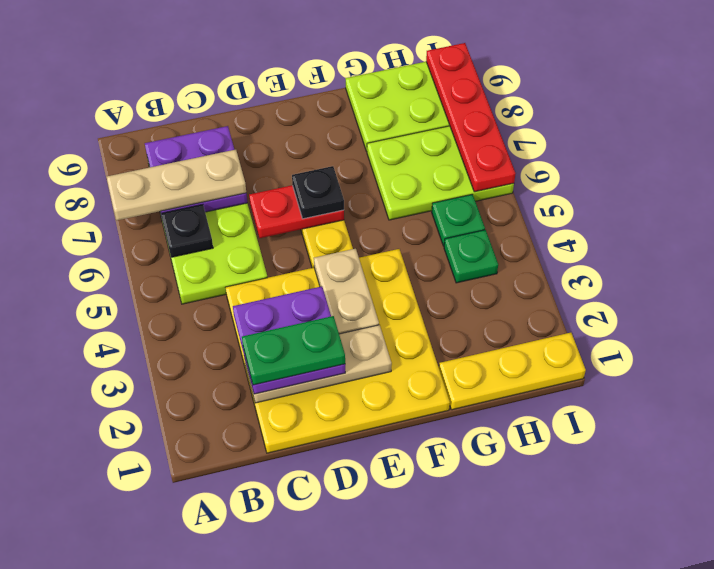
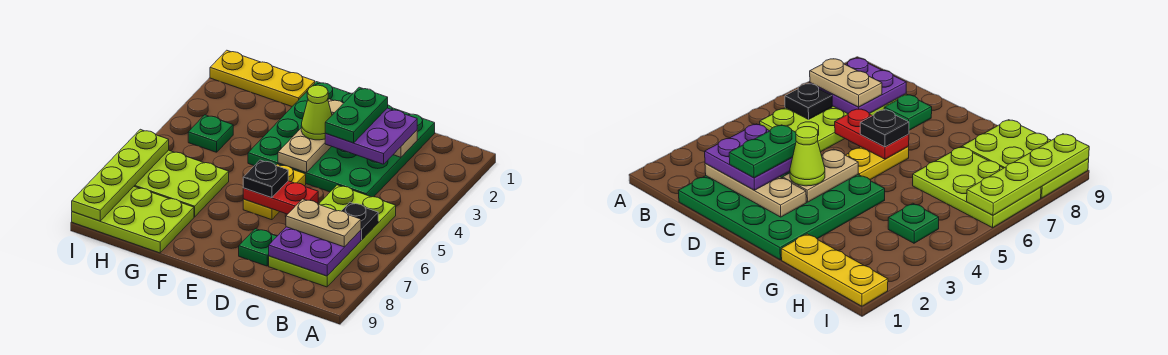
tan 1x3 plate [107,150,246,220] -> tan 1x2 plate [286,199,361,247]
yellow 4x4 plate [225,249,450,453] -> green 4x4 plate [248,82,435,197]
green 1x2 plate [242,316,345,385] -> green 1x2 plate turned to [325,87,388,143]
none -> lime 1x1 cone [301,85,332,140]
green 1x1 plate [432,194,485,246] -> green 1x1 plate moved to [239,229,277,266]
red 1x4 plate [426,43,515,192] -> lime 1x4 plate [72,129,169,221]

